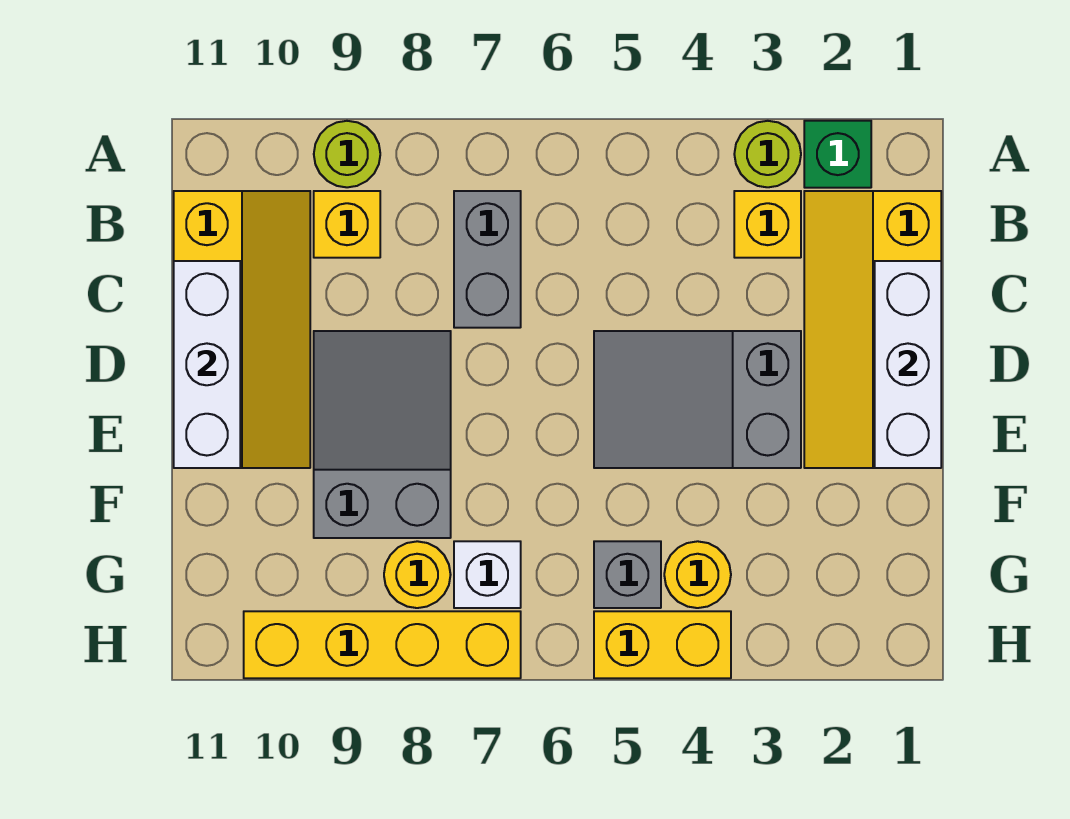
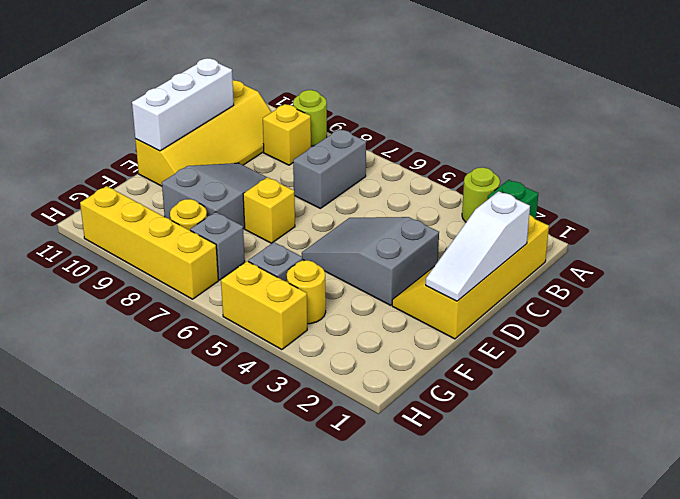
yellow 1x1 brick [734,191,801,258] -> yellow 1x1 brick moved to [243,177,295,243]
white 1x3 brick [875,261,941,468] -> white 1x3 slope [426,191,530,301]
white 1x1 brick [454,541,521,608] -> grey 1x1 brick [190,212,245,280]

